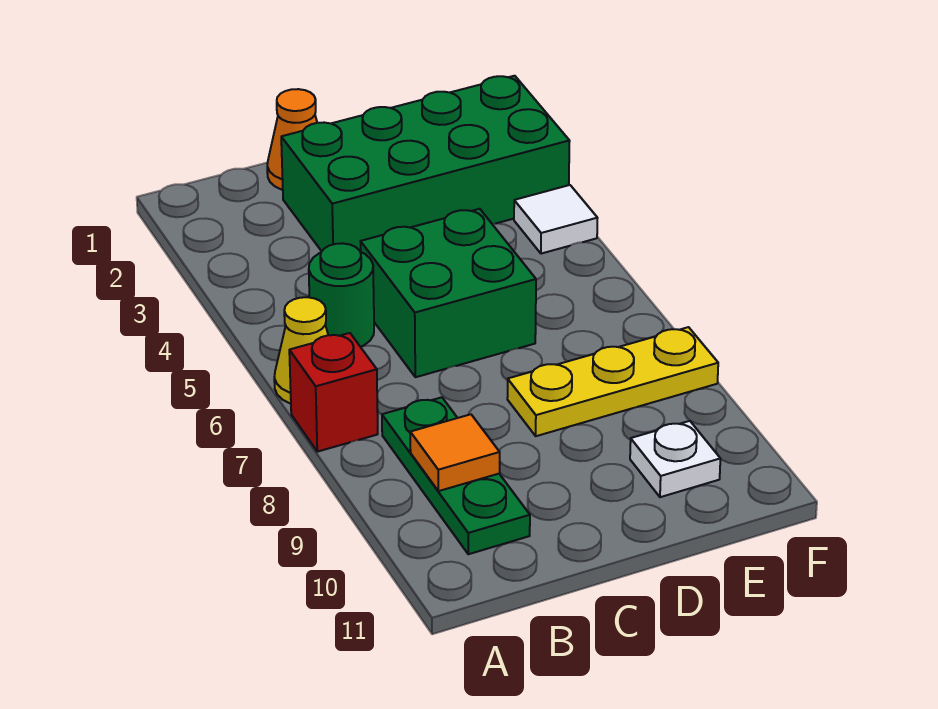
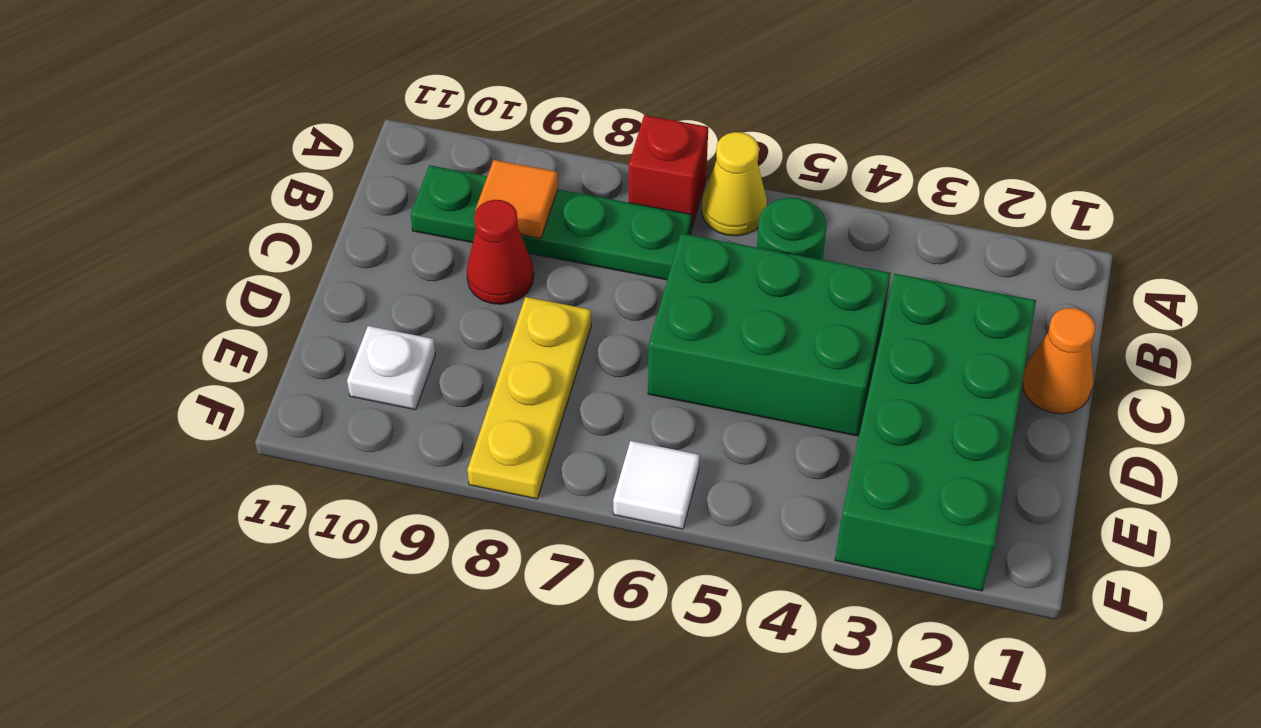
green 1x3 plate [382,397,530,554] -> green 1x4 plate [410,165,692,280]
green 2x2 brick [360,209,536,377] -> green 2x3 brick [648,233,891,436]
none -> red 1x1 cone [467,200,534,304]
white 1x1 tile [514,185,597,254] -> white 1x1 tile moved to [613,441,699,529]

